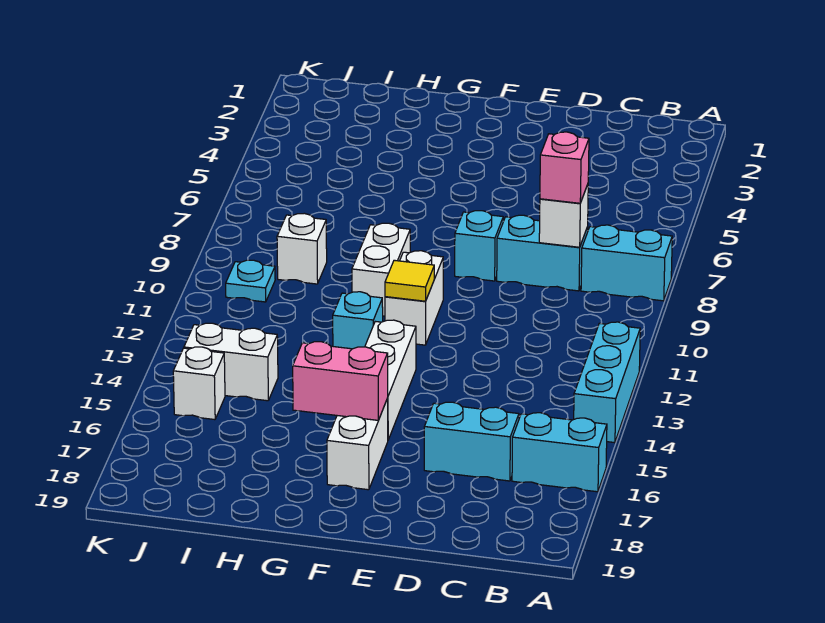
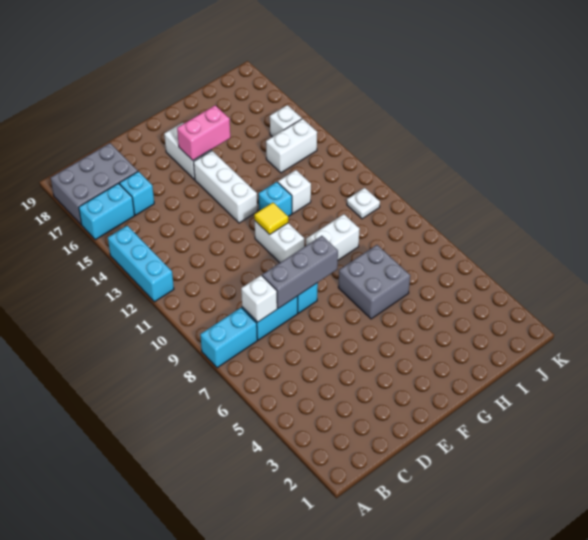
none -> grey 2x3 brick [51,143,138,225]
pink 1x1 brick [540,132,589,203] -> none
cyan 1x2 brick [424,402,519,481] -> cyan 1x1 brick [120,172,154,215]
none -> grey 1x3 brick [262,236,338,308]
none -> grey 2x2 brick [338,245,410,319]
white 1x2 brick [352,223,410,316] -> white 1x2 brick turned to [306,214,360,260]
white 1x1 brick [277,213,327,284] -> white 1x1 brick moved to [278,170,311,213]
cyan 1x1 plate [226,260,275,302] -> white 1x1 plate [347,188,380,219]

